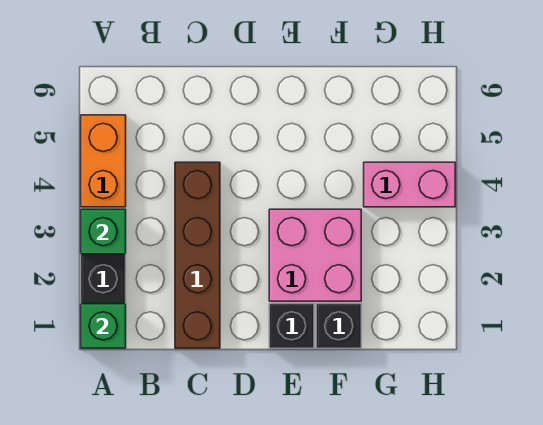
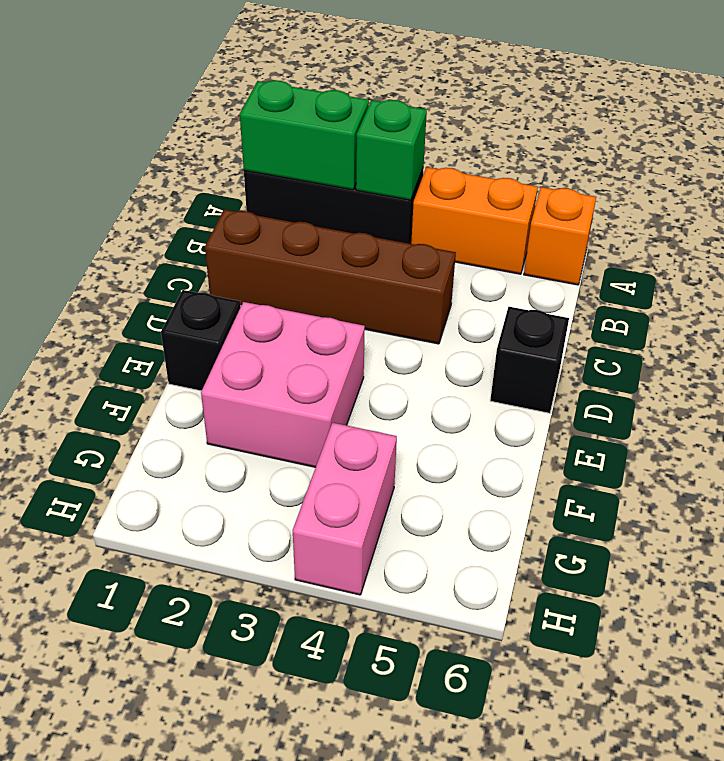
green 1x1 brick [81,304,126,348] -> green 1x2 brick [240,80,369,190]
none -> orange 1x1 brick [524,187,596,285]
black 1x1 brick [316,304,361,348] -> black 1x1 brick moved to [490,307,569,413]

